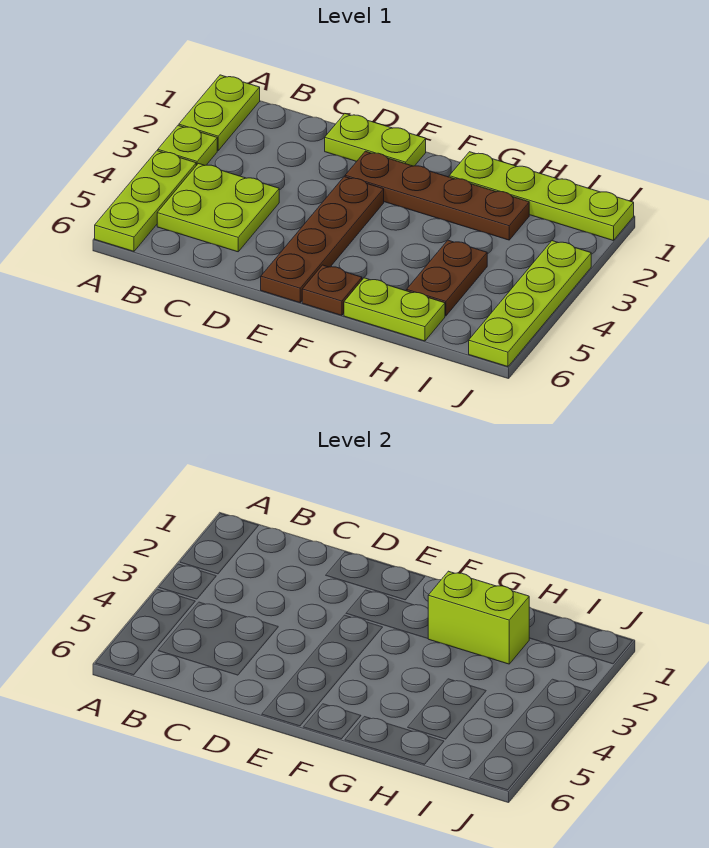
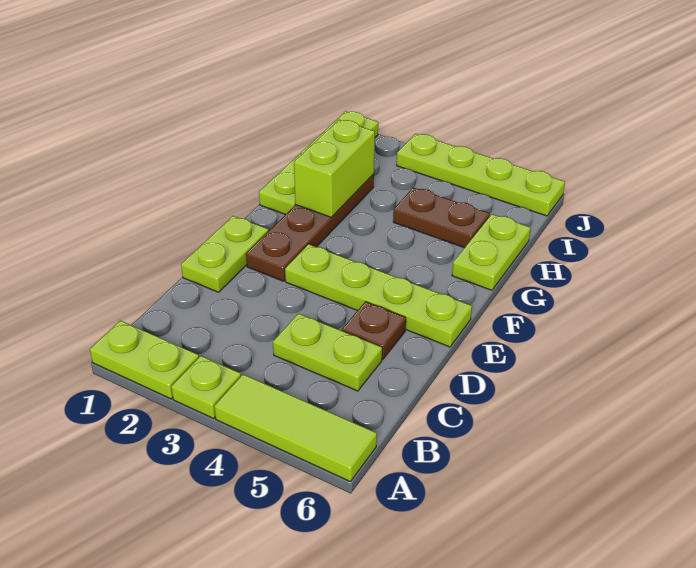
lime 1x3 plate [95,151,196,251] -> lime 1x3 tile [214,374,377,481]
lime 2x2 plate [157,164,279,252] -> lime 1x2 plate [273,314,382,391]
brown 1x4 plate [261,177,384,303] -> lime 1x4 plate [285,244,472,347]
brown 1x1 plate [302,265,362,315] -> brown 1x1 plate moved to [342,302,406,360]

